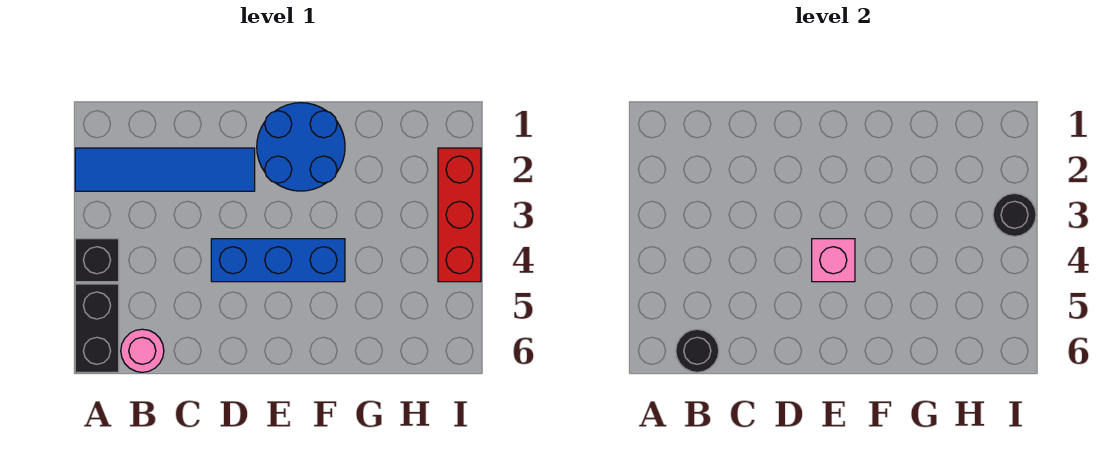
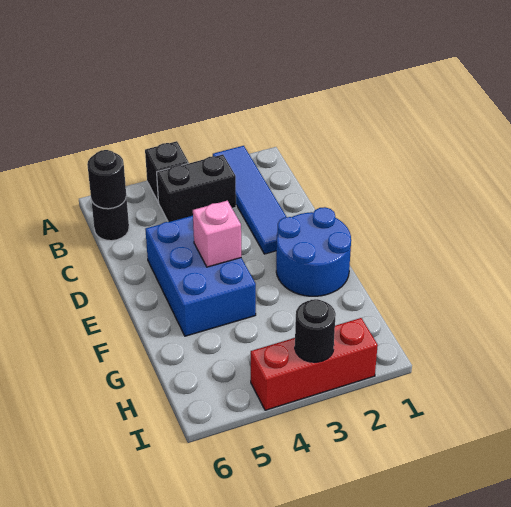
black 1x2 brick [75,284,119,372] -> black 1x2 brick moved to [157,155,236,222]
pink 1x1 round brick [121,329,164,372] -> black 1x1 round brick [91,197,129,241]
blue 1x3 brick [211,239,345,282] -> blue 2x3 brick [145,216,256,336]

